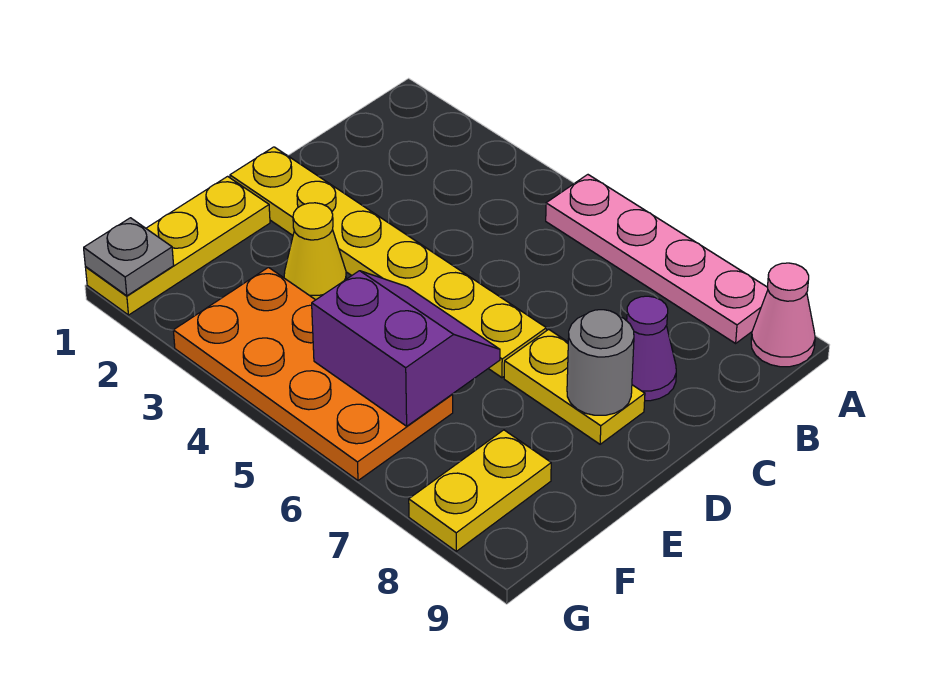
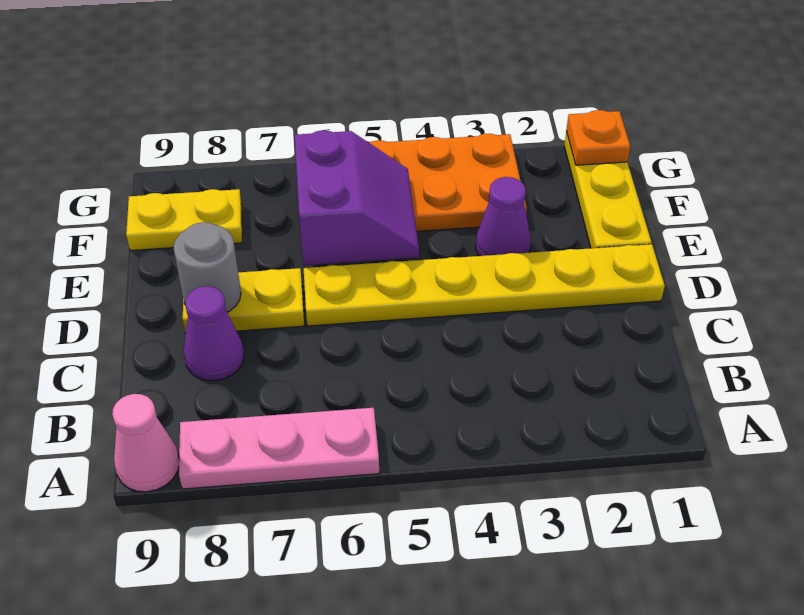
pink 1x4 plate [546,175,768,343] -> pink 1x3 plate [179,408,379,489]
yellow 1x1 cone [284,203,346,300] -> purple 1x1 cone [476,177,531,256]
purple 2x2 slope [312,271,500,426] -> purple 2x2 slope turned to [294,130,419,265]
yellow 1x2 plate [409,430,551,551] -> yellow 1x2 plate turned to [126,189,242,251]
grey 1x1 plate [84,218,174,296] -> orange 1x1 plate [566,110,630,165]

